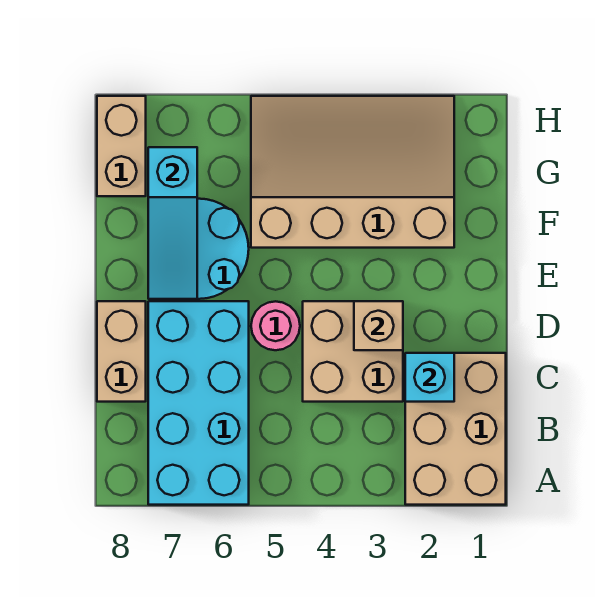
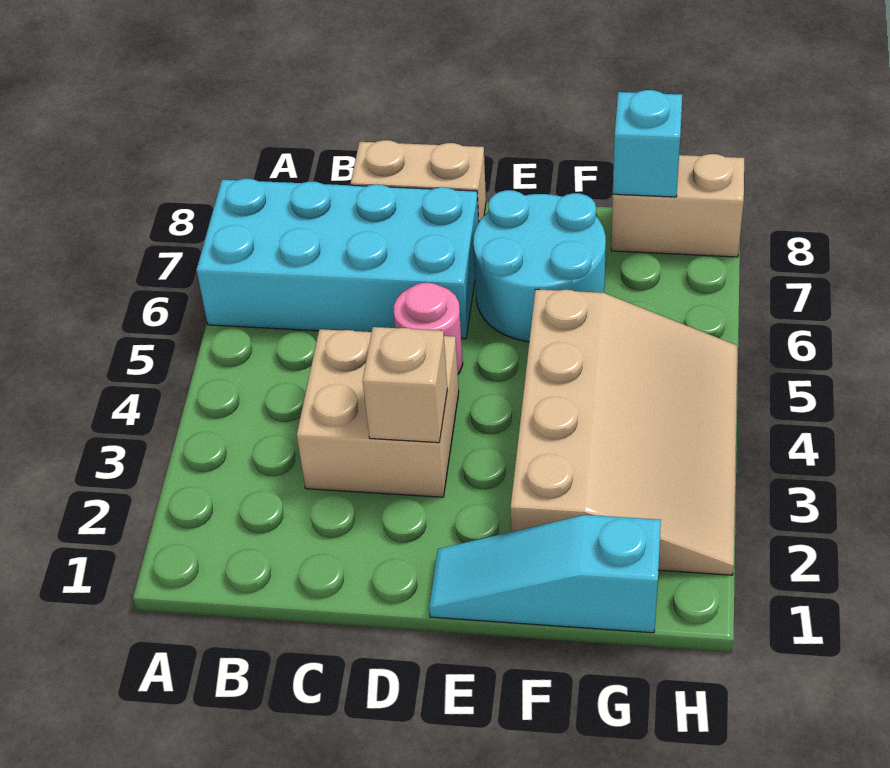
tan 2x3 brick [405,353,506,505] -> none
cyan 1x1 brick [405,353,454,402] -> cyan 1x1 brick moved to [613,90,682,197]
cyan 1x3 slope [148,147,197,299] -> cyan 1x3 slope moved to [429,515,661,633]

